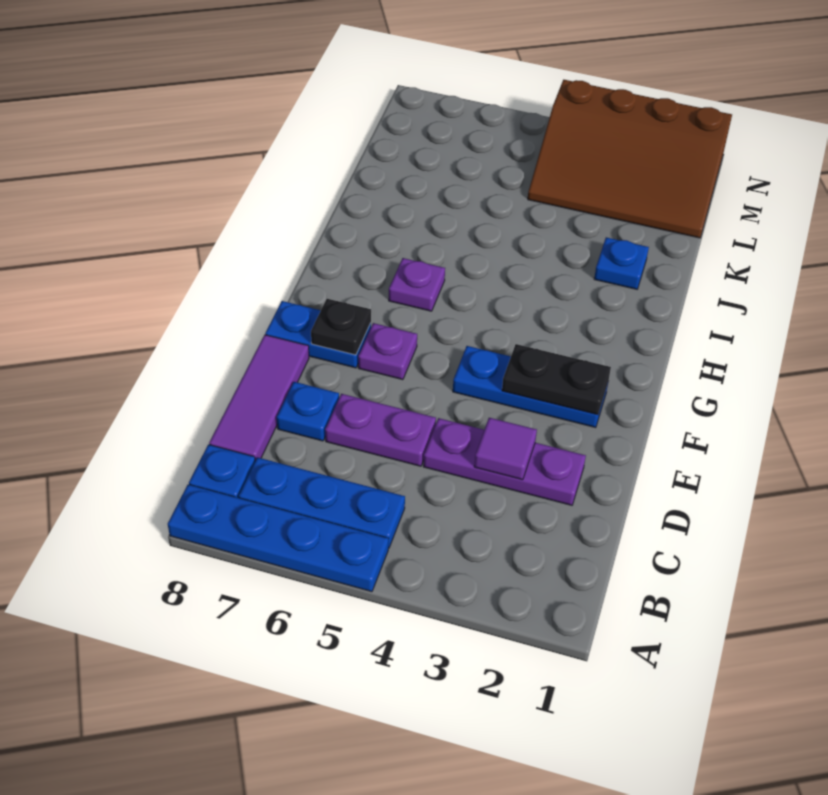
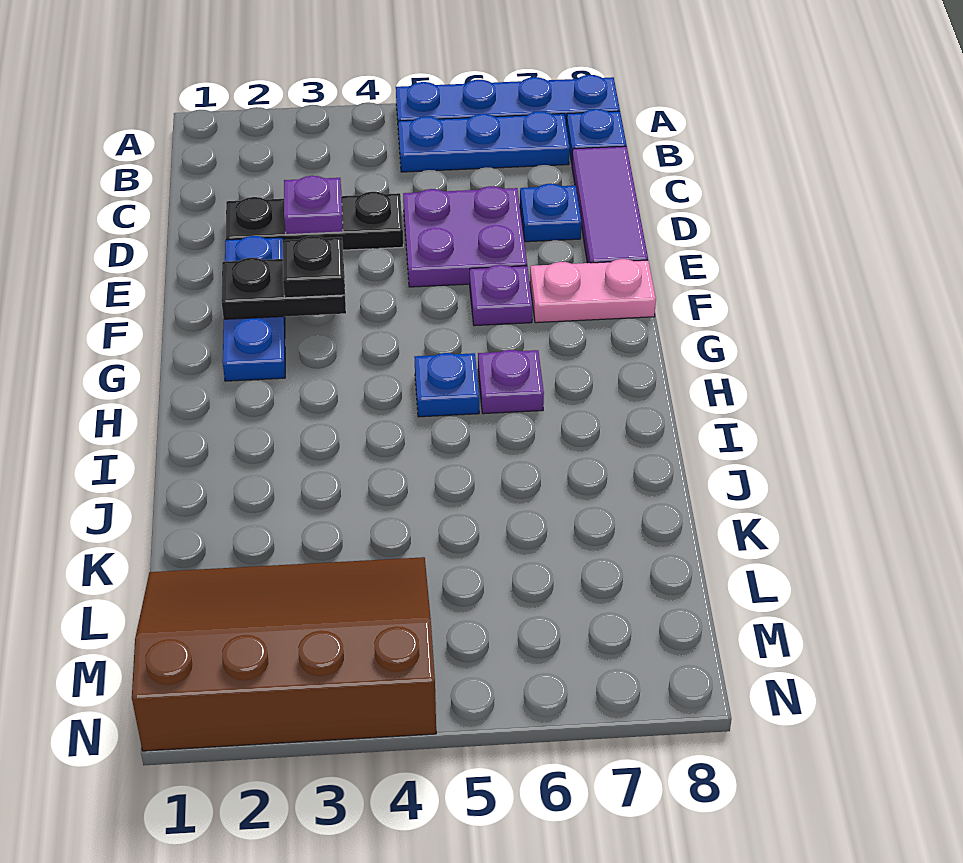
purple 1x3 plate [424,418,586,505] -> black 1x3 plate [226,192,403,250]
purple 1x1 tile [474,418,537,480] -> purple 1x1 plate [284,176,343,235]
purple 1x2 plate [325,394,436,466] -> purple 2x2 plate [403,186,527,287]
blue 1x3 plate [453,346,608,428] -> blue 1x3 plate turned to [223,236,285,381]
blue 1x2 plate [265,301,371,368] -> pink 1x2 plate [530,259,656,323]
black 1x1 plate [311,299,371,355] -> black 1x1 plate moved to [283,236,345,298]
blue 1x1 plate [594,237,649,289] -> blue 1x1 plate moved to [415,353,479,417]

